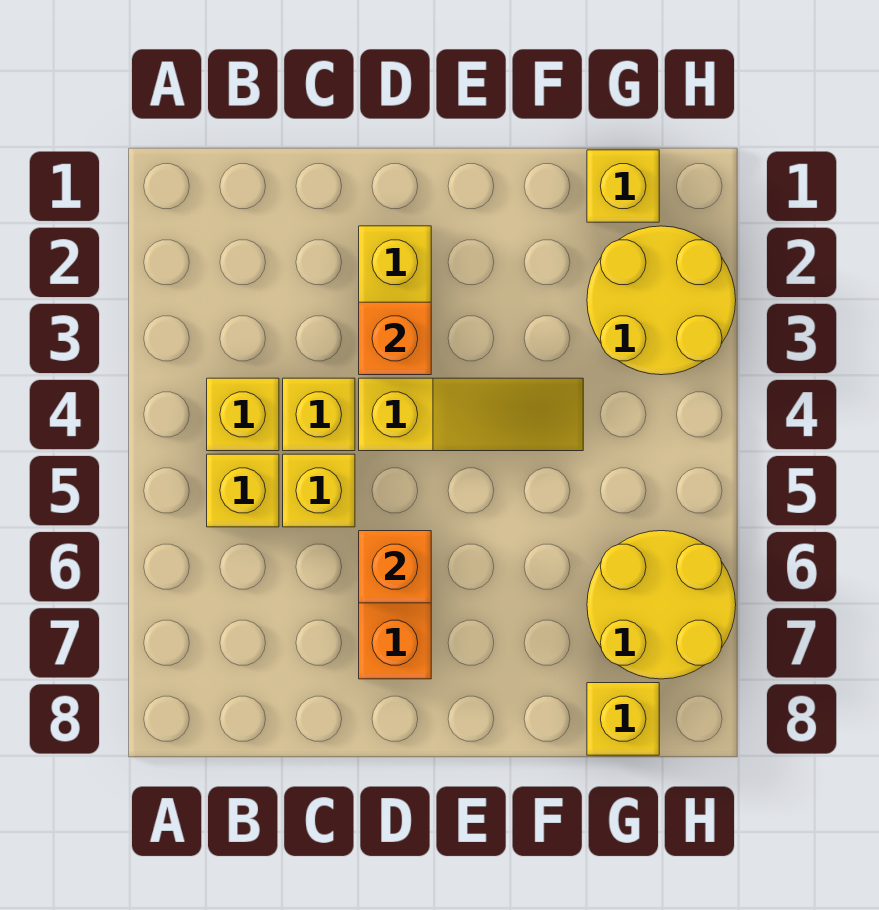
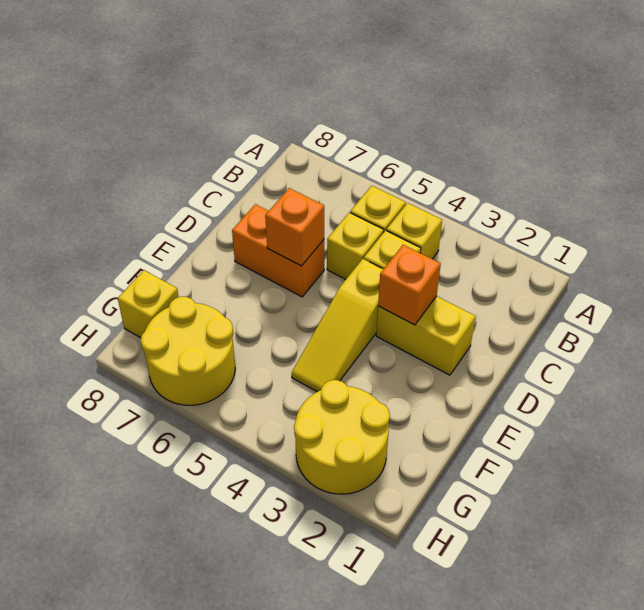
yellow 1x1 brick [587,150,659,222] -> none

